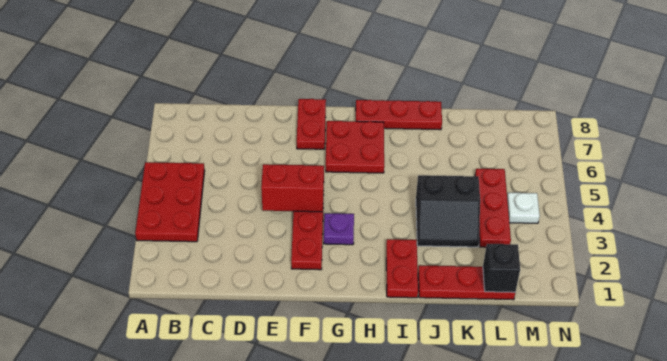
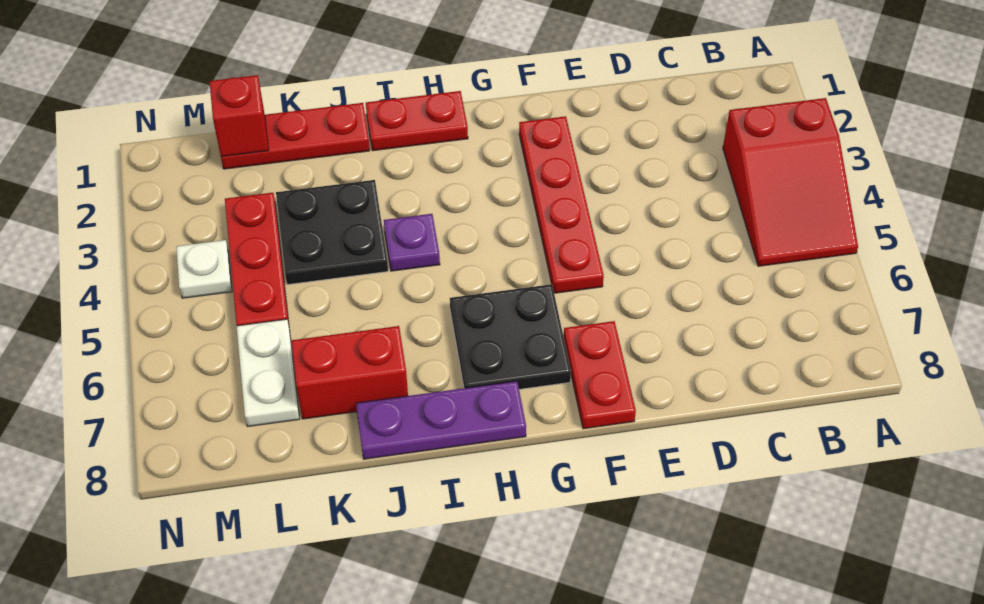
red 2x3 plate [135,162,205,242] -> red 2x3 slope [723,98,858,266]
red 1x2 brick [261,164,324,212] -> red 1x2 brick moved to [291,326,408,419]
purple 1x1 plate [324,213,354,245] -> purple 1x1 plate moved to [384,214,440,271]
red 2x2 plate [326,121,384,173] -> black 2x2 plate [450,284,571,389]
red 1x3 plate [356,100,442,130] -> purple 1x3 plate [356,381,526,459]
red 1x2 plate [386,239,418,298] -> red 1x2 plate turned to [366,91,468,151]
black 2x2 slope [416,175,480,247] -> black 2x2 plate [276,180,388,285]
black 1x1 brick [483,244,520,292] -> red 1x1 brick [209,75,269,157]
none -> white 1x2 plate [237,319,300,426]

